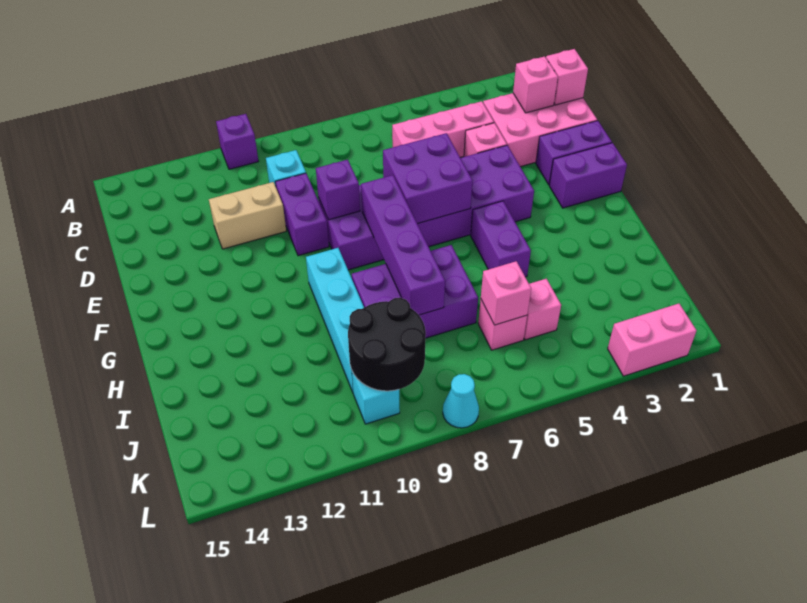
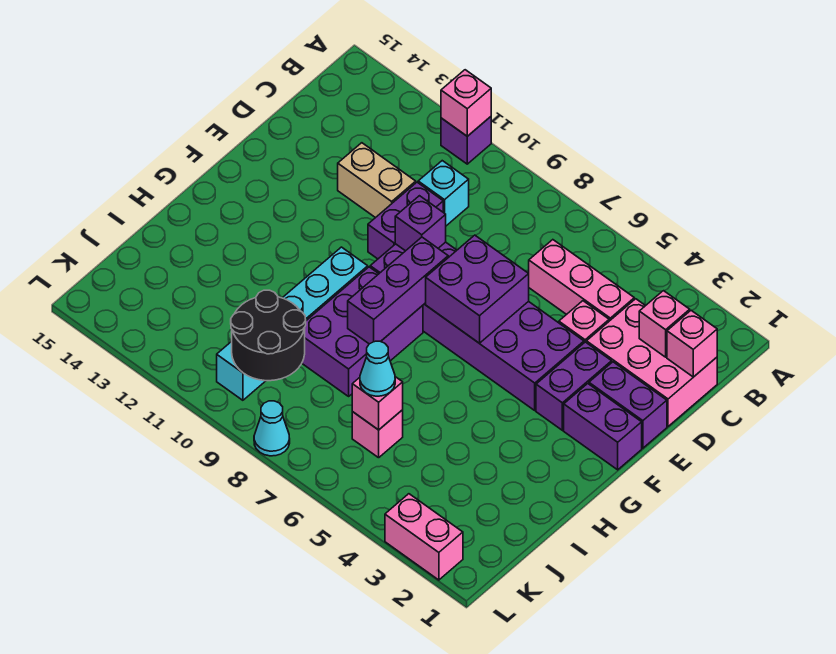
purple 1x4 brick [361,175,445,315] -> purple 1x3 brick [348,237,448,344]
purple 1x2 brick [471,201,531,277] -> purple 1x2 brick moved to [536,342,612,430]
purple 2x3 brick [352,245,478,338] -> purple 2x3 brick turned to [302,267,423,396]
pink 1x1 brick [524,279,561,340] -> pink 1x1 brick moved to [441,70,491,136]
none -> cyan 1x1 cone [360,341,395,396]

